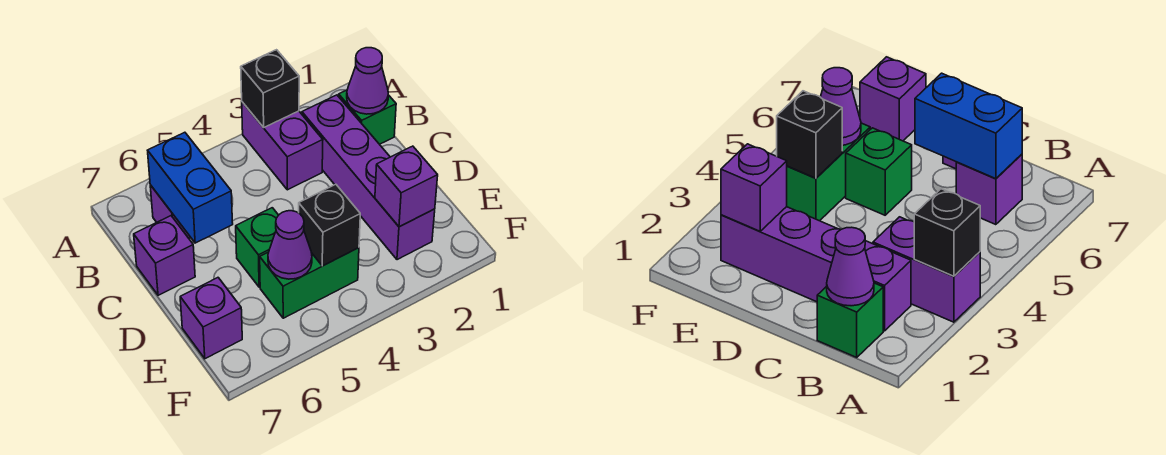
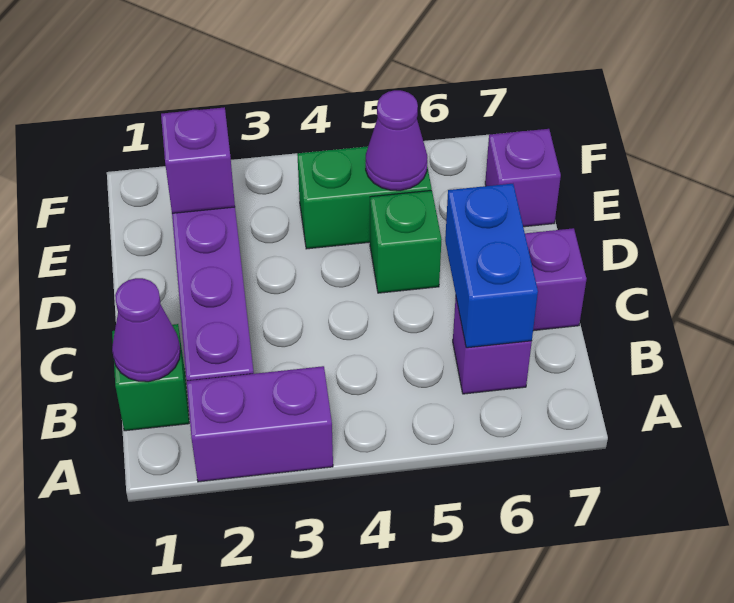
purple 1x2 brick [242,102,323,190] -> purple 1x2 brick turned to [187,366,333,482]
black 1x1 brick [241,50,299,128] -> none
black 1x1 brick [299,184,360,266] -> none

